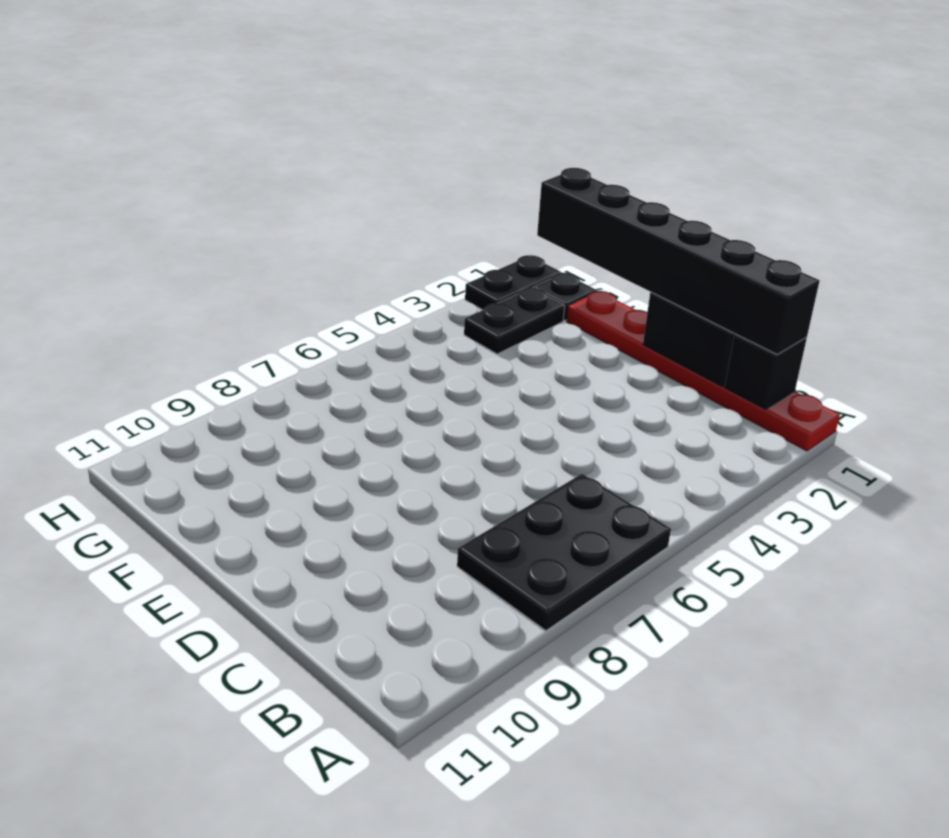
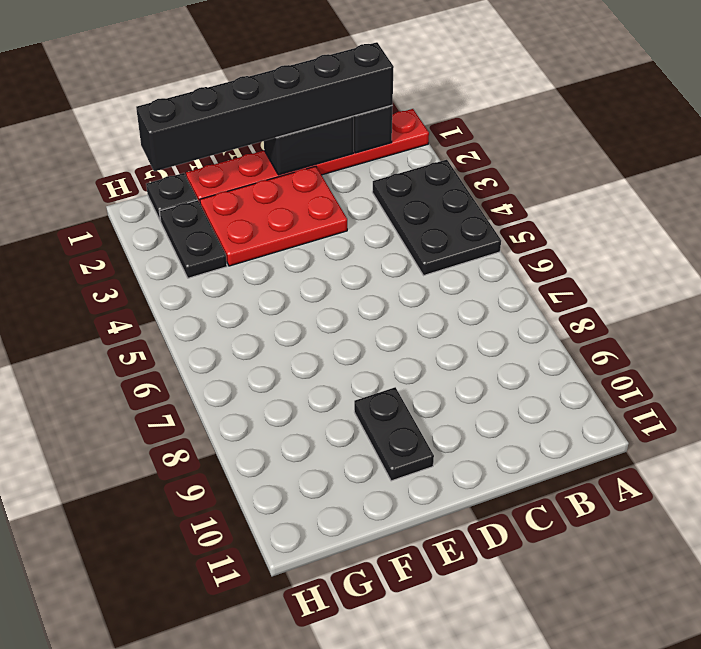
black 2x3 plate [457,474,671,631] -> black 2x3 plate moved to [372,160,501,276]
none -> red 2x3 plate [200,166,347,266]
black 1x2 plate [465,255,562,310] -> black 1x2 plate moved to [354,387,434,481]

